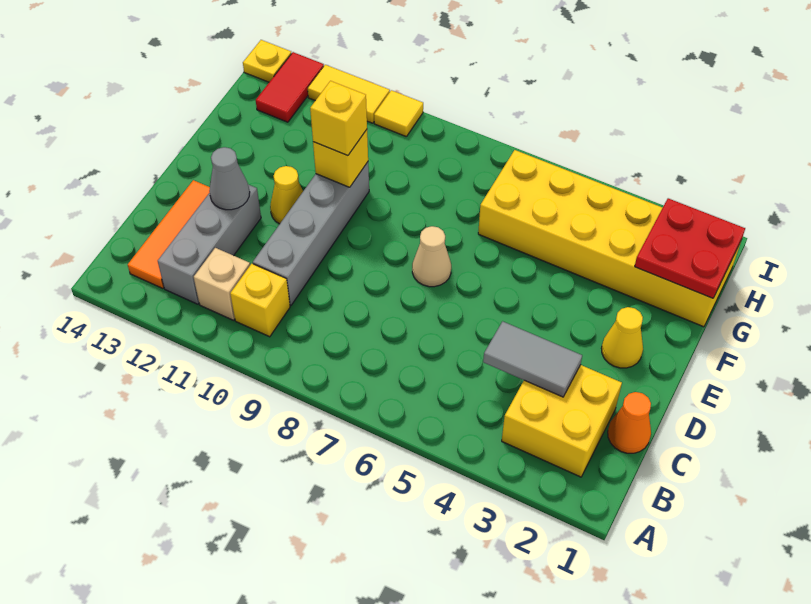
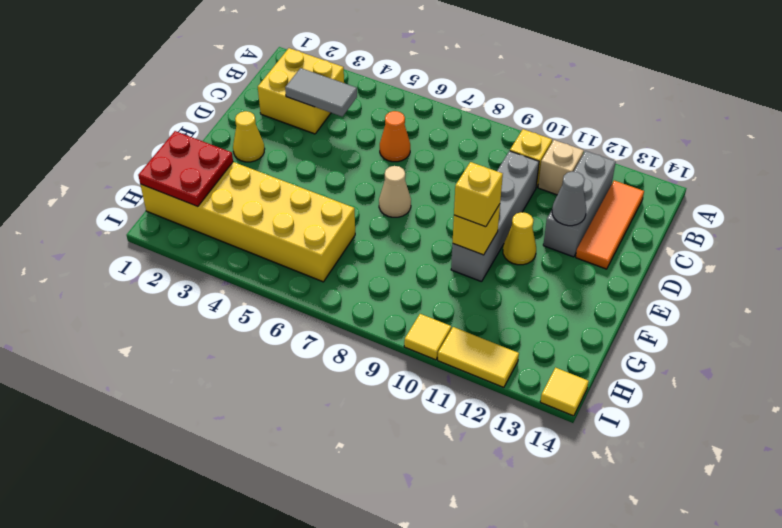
orange 1x1 cone [608,392,651,453] -> orange 1x1 cone moved to [380,111,410,162]
red 1x2 tile [256,52,324,122] -> none
yellow 1x1 plate [243,40,291,82] -> yellow 1x1 tile [540,368,589,416]

